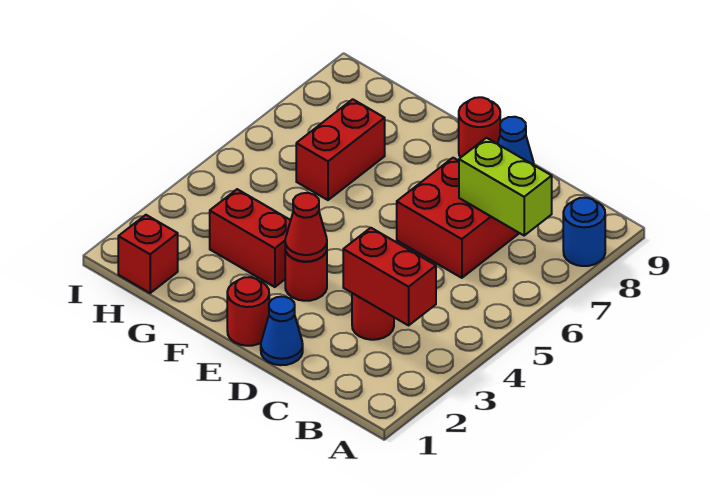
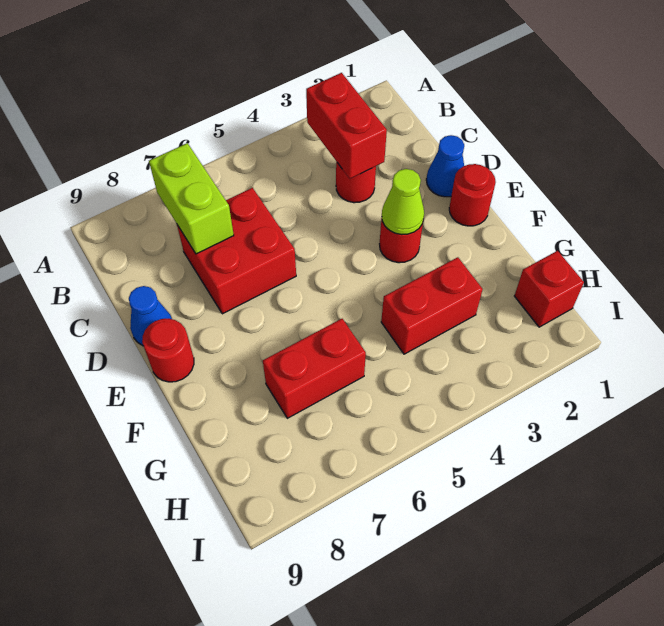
blue 1x1 round brick [563,198,605,266] -> none
red 1x1 cone [285,193,327,262] -> lime 1x1 cone [382,169,424,235]
red 1x2 brick [210,189,291,287] -> red 1x2 brick turned to [381,257,483,354]

